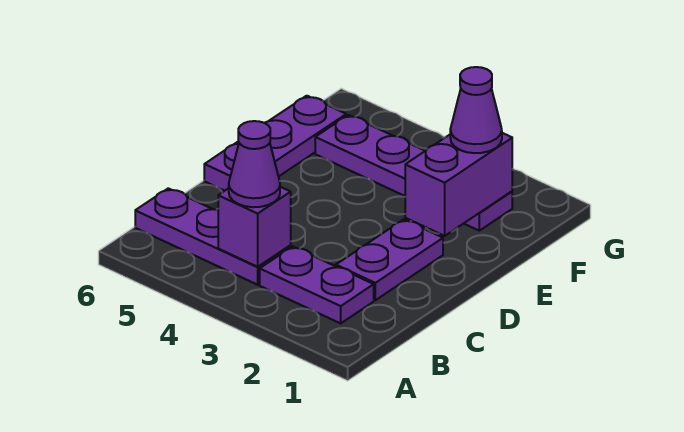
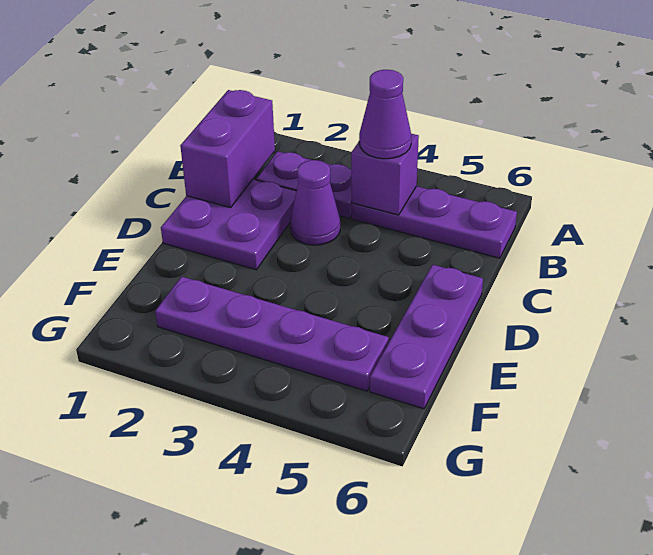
purple 1x2 plate [336,219,443,300] -> purple 2x2 plate [161,179,296,270]
purple 1x2 brick [405,133,512,236] -> purple 1x2 brick moved to [180,90,275,208]
purple 1x1 cone [450,67,502,153] -> purple 1x1 cone moved to [290,160,340,245]

